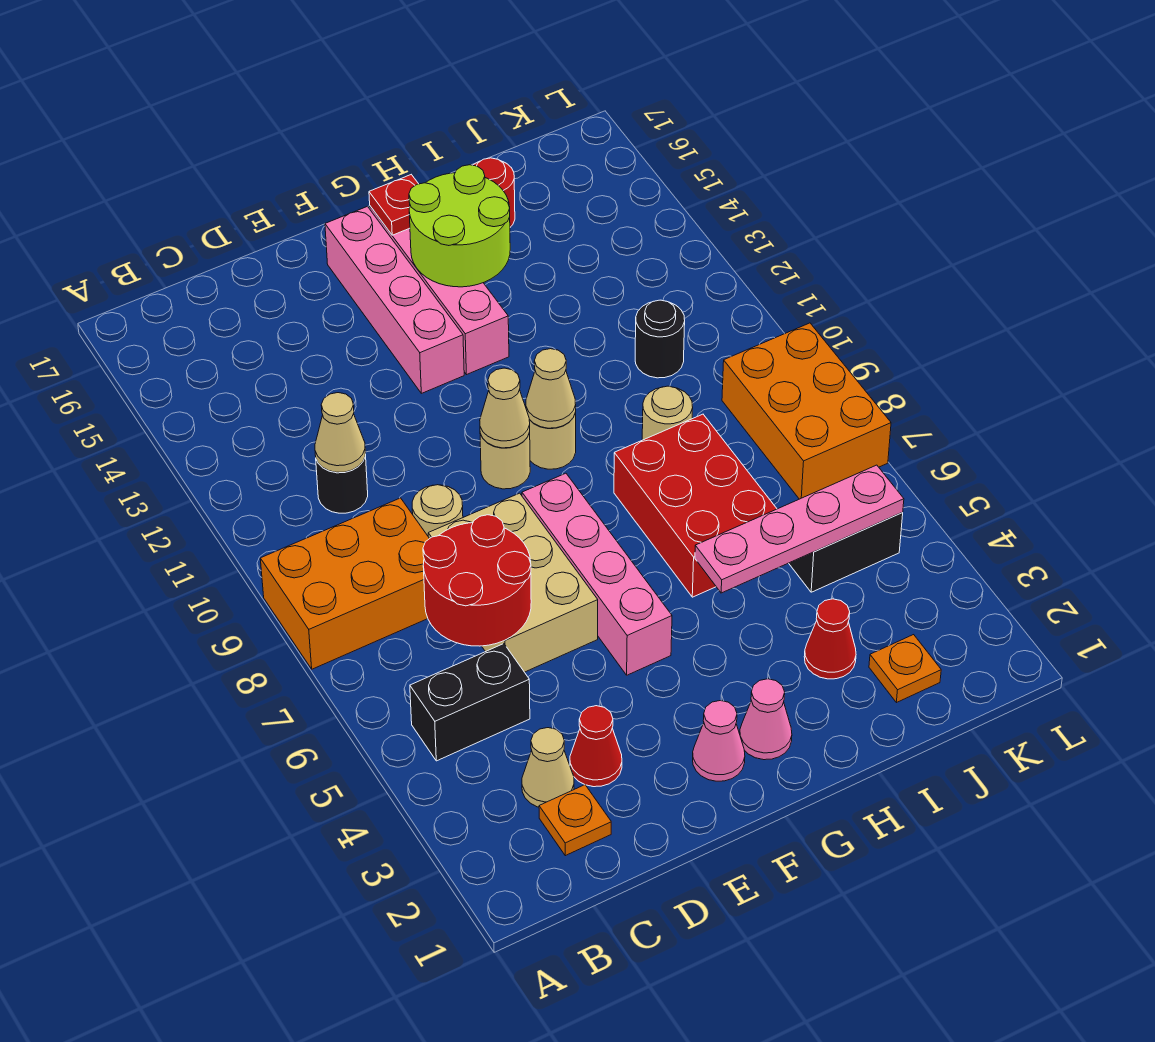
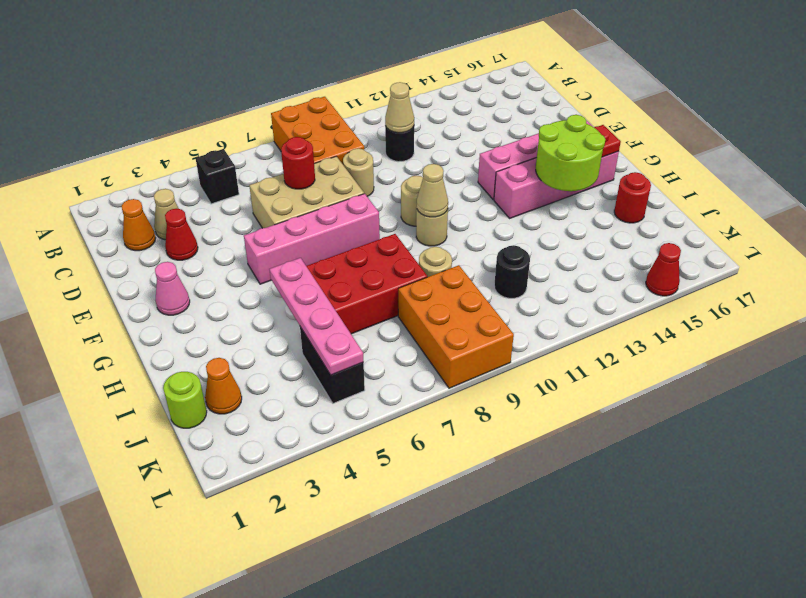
black 1x2 brick [410,644,530,761] -> black 1x1 brick [196,149,239,204]
orange 1x1 plate [539,785,611,856] -> orange 1x1 cone [122,199,156,251]
red 2x2 round brick [423,515,531,646] -> red 1x1 round brick [281,137,315,189]
tan 1x1 cone [480,368,530,448] -> none
pink 1x1 cone [740,679,792,760] -> none
red 1x1 cone [804,599,856,679] -> red 1x1 cone moved to [646,243,681,296]
none -> lime 1x1 round brick [163,372,207,428]
orange 1x1 plate [869,635,941,703] -> orange 1x1 cone [205,358,242,414]
orange 2x3 brick [722,323,891,499] -> orange 2x3 brick turned to [398,265,514,388]

